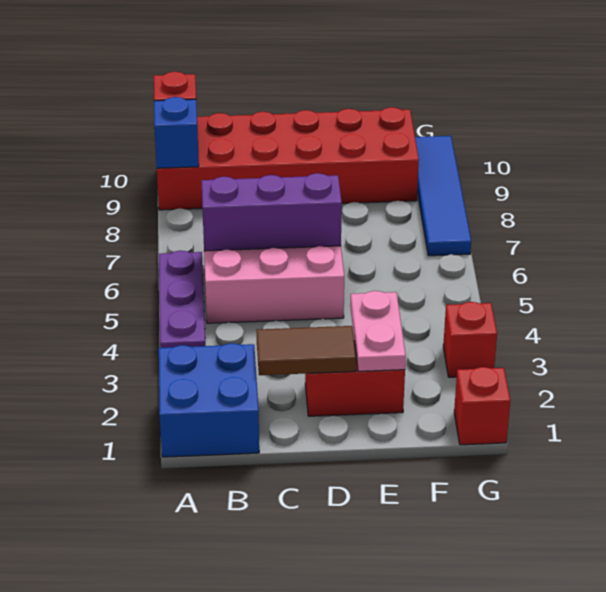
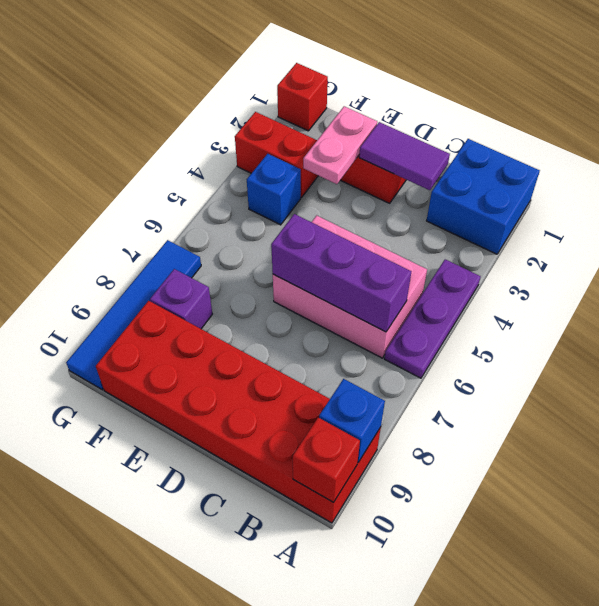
brown 1x2 tile [257,326,356,375] -> purple 1x2 tile [359,122,450,190]
none -> blue 1x1 brick [247,154,301,225]
none -> purple 1x1 brick [150,269,212,329]
red 1x1 brick [443,302,497,377] -> red 1x2 brick [235,112,318,198]

